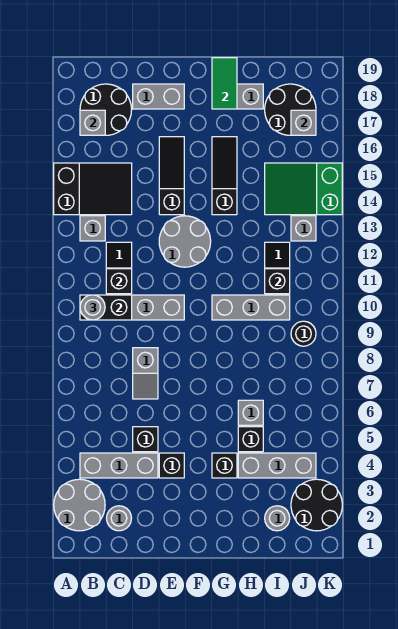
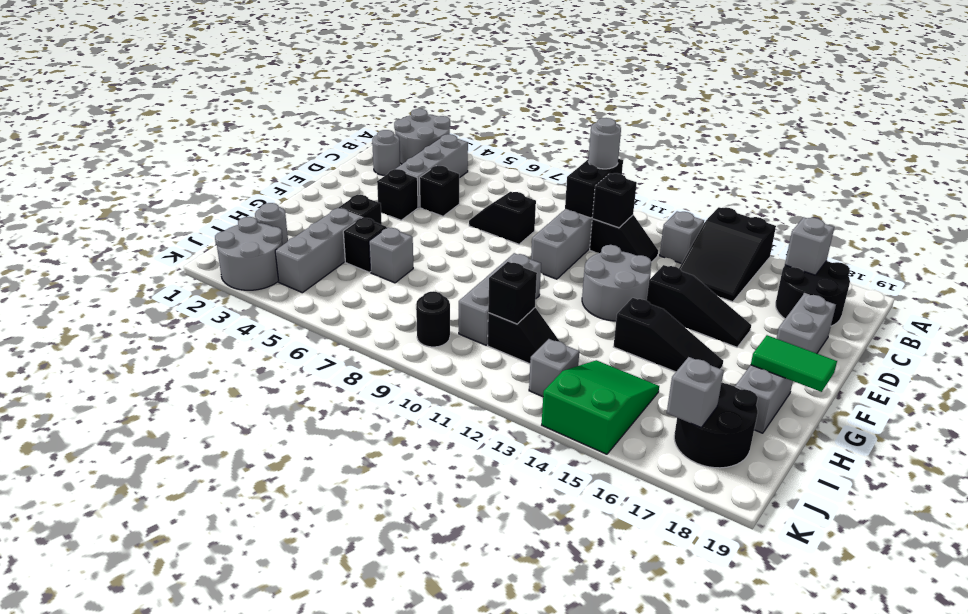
grey 1x2 slope [133,348,158,399] -> black 1x2 slope [469,192,536,244]
black 2x2 round brick [291,479,342,531] -> grey 2x2 round brick [215,217,282,290]

